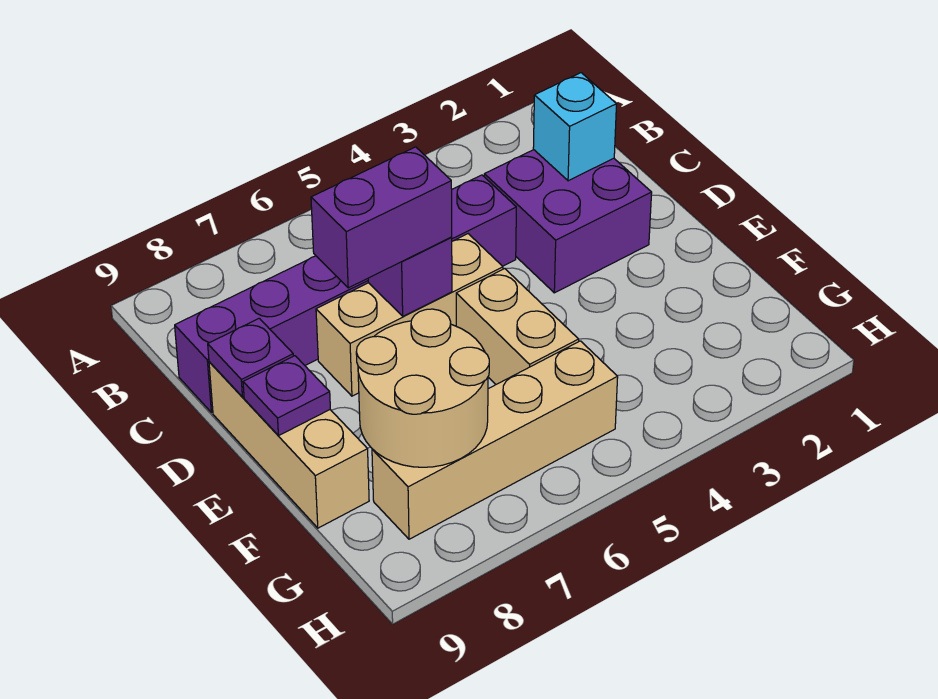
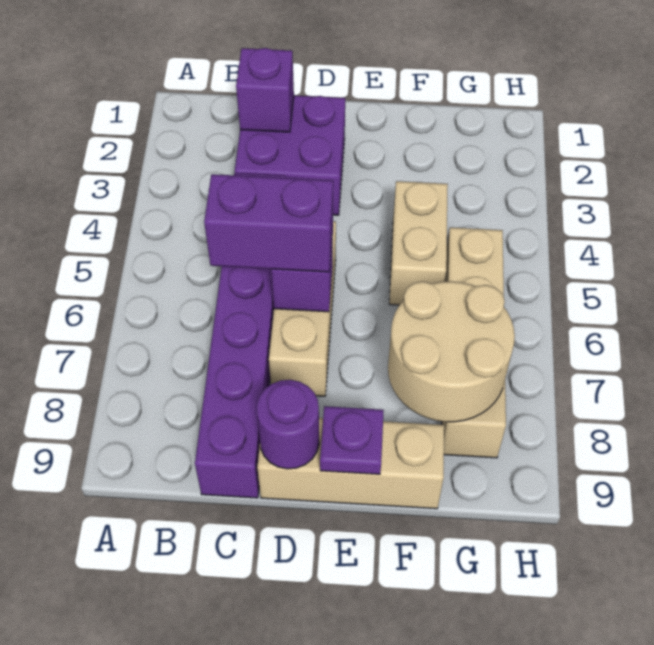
cyan 1x1 brick [533,73,616,181] -> purple 1x1 brick [236,48,294,132]
purple 1x2 brick [311,147,452,288] -> purple 1x2 brick turned to [204,174,333,272]
purple 1x1 plate [208,318,293,397] -> purple 1x1 round brick [257,380,319,469]
tan 1x2 brick [456,269,579,384] -> tan 1x2 brick turned to [389,181,448,305]

